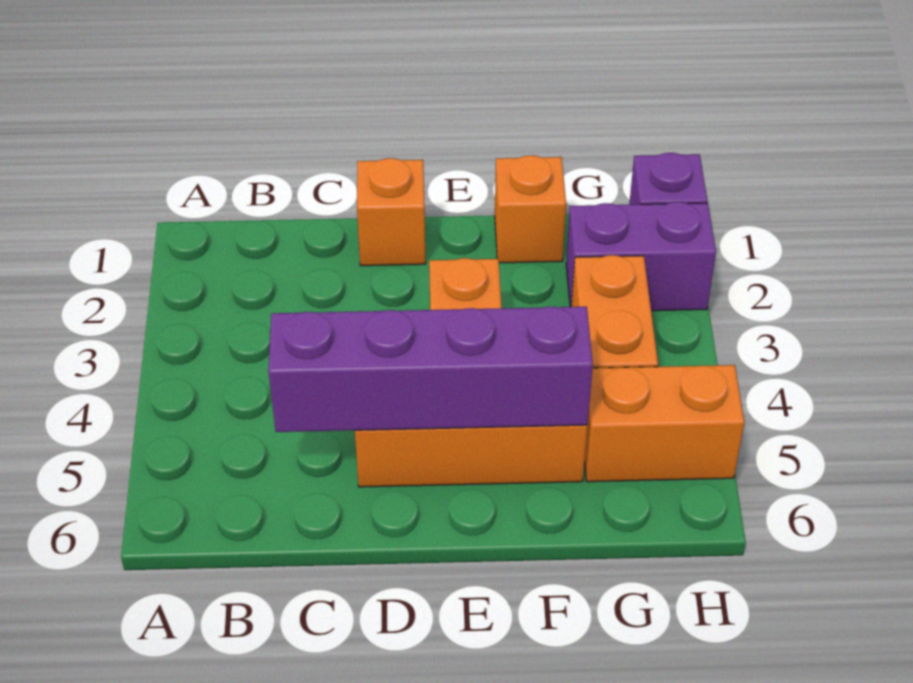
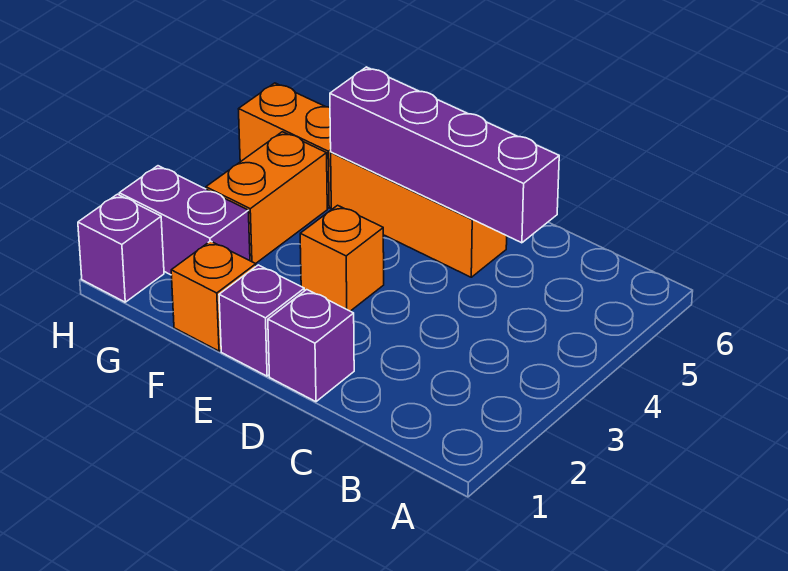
orange 1x1 brick [357,158,426,266] -> purple 1x1 brick [268,290,354,402]
none -> purple 1x1 brick [219,265,304,376]

